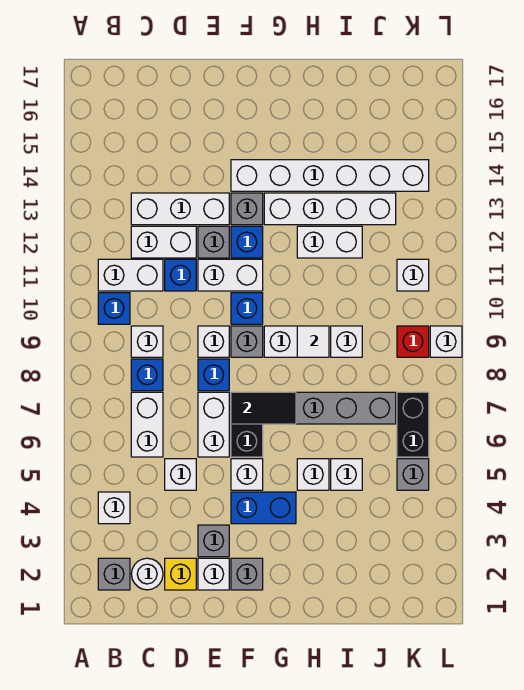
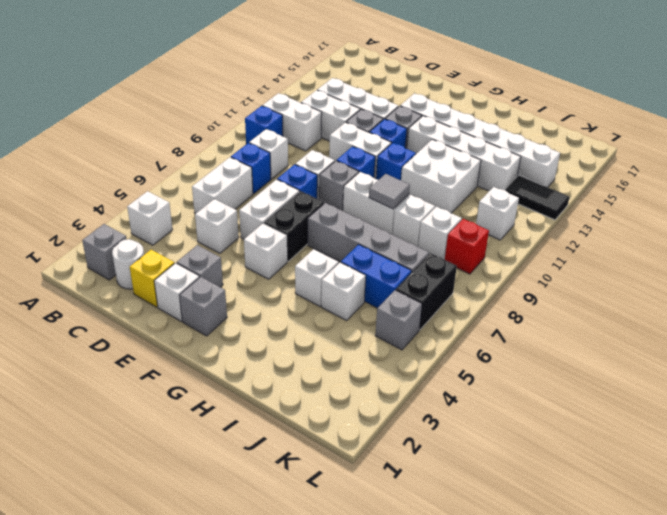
blue 1x1 brick [165,259,196,291] -> blue 1x1 brick moved to [376,143,416,180]
blue 1x2 brick [231,492,296,524] -> blue 1x2 brick moved to [341,244,412,308]
black 1x2 tile [231,392,296,424] -> black 1x2 tile moved to [505,175,569,220]
white 1x1 tile [297,326,329,357] -> grey 1x1 tile [369,174,410,209]
white 1x2 brick [297,226,362,258] -> white 2x2 brick [401,139,481,213]
white 1x1 brick [430,326,462,357] -> white 1x1 brick moved to [418,207,462,260]

